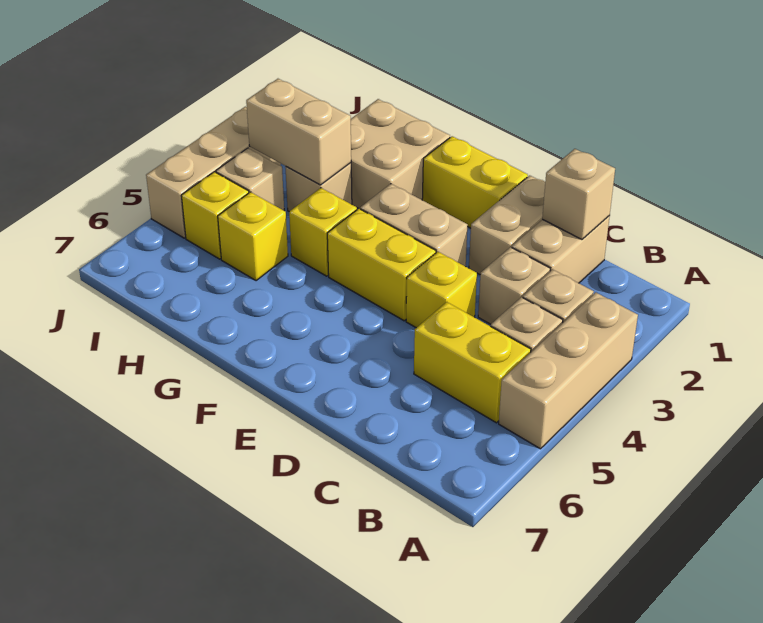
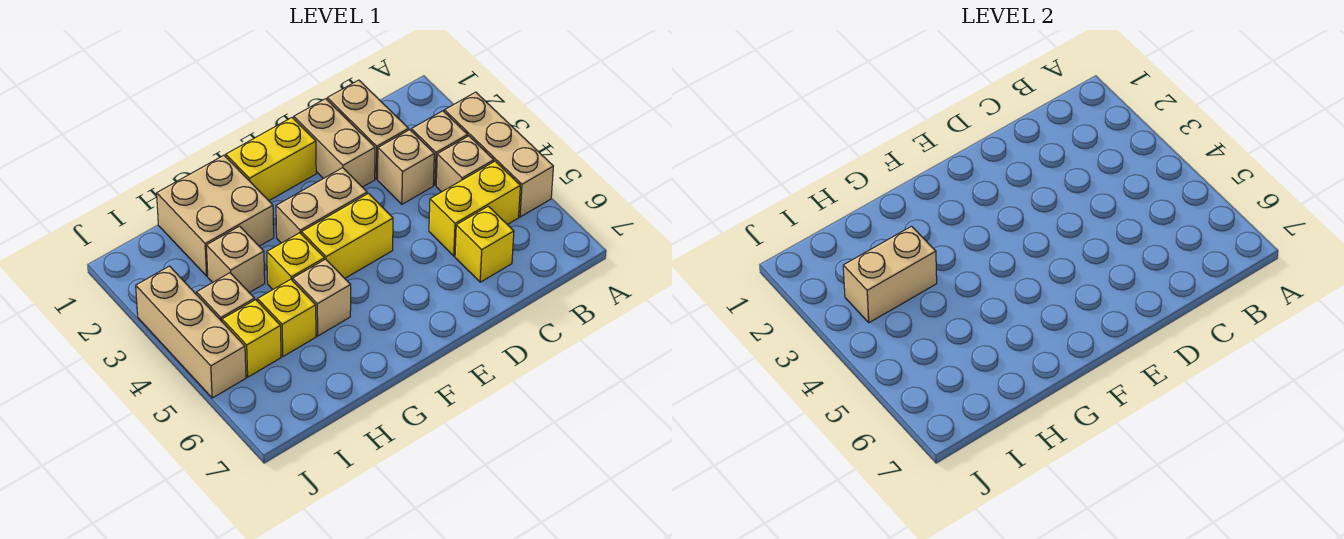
tan 1x1 brick [542,149,615,239] -> tan 1x1 brick moved to [293,259,351,336]
yellow 1x1 brick [406,252,477,328] -> yellow 1x1 brick moved to [455,206,514,282]

